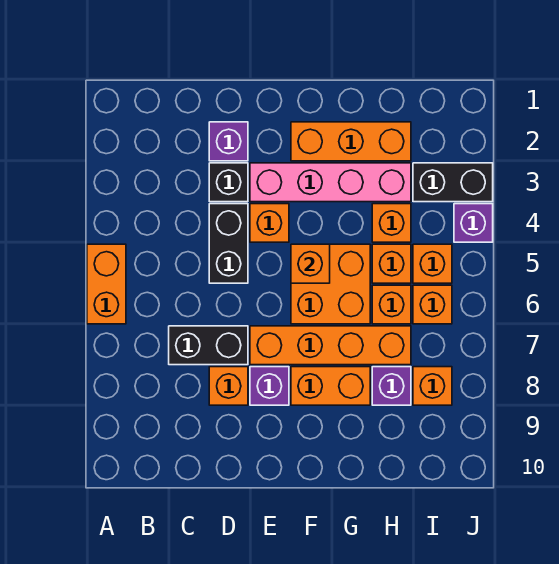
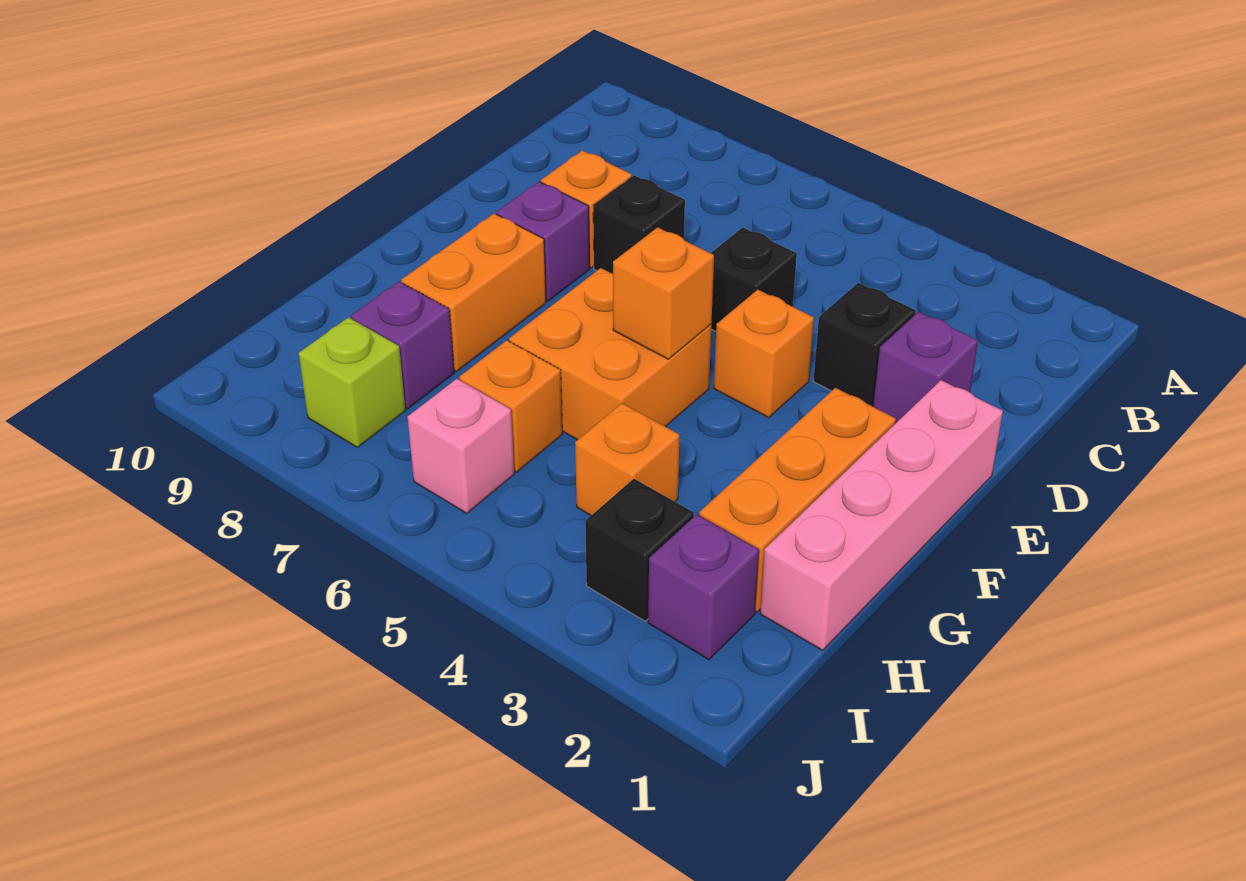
orange 1x2 brick [87,244,126,324] -> none
black 1x2 brick [169,326,248,365] -> black 1x1 brick [593,175,685,273]
black 1x2 brick [209,204,248,283] -> black 1x1 brick [711,227,797,332]
pink 1x4 brick [250,163,411,202] -> pink 1x4 brick moved to [760,380,1003,650]
orange 1x4 brick [250,326,411,365] -> none
orange 1x1 brick [372,244,411,283] -> none
black 1x2 brick [413,163,493,202] -> black 1x1 brick [585,479,694,621]
orange 1x1 brick [413,244,452,283] -> none
orange 1x1 brick [413,285,452,324] -> pink 1x1 brick [408,379,514,513]
orange 1x1 brick [413,367,452,405] -> lime 1x1 brick [299,317,405,447]
purple 1x1 brick [454,204,493,242] -> purple 1x1 brick moved to [648,514,759,660]

